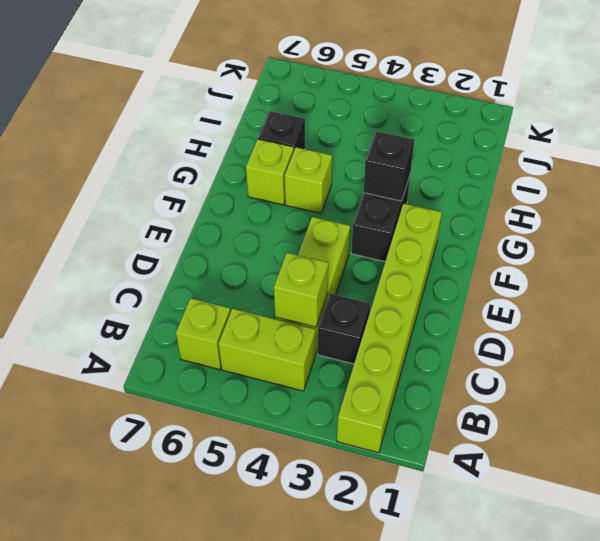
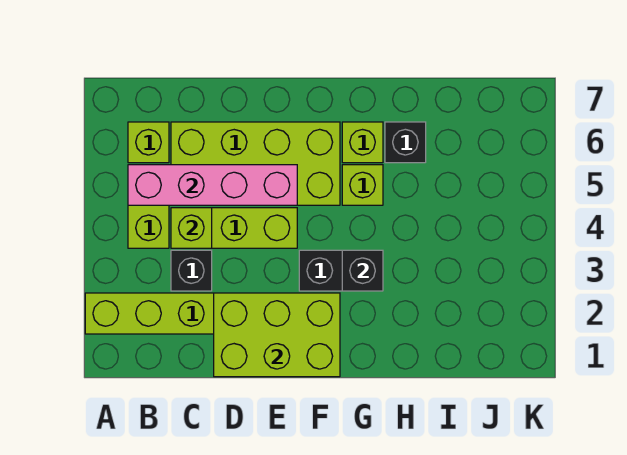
none -> pink 1x4 brick [128,165,297,205]
none -> lime 2x4 brick [171,122,340,205]
none -> lime 2x3 brick [214,293,340,377]

